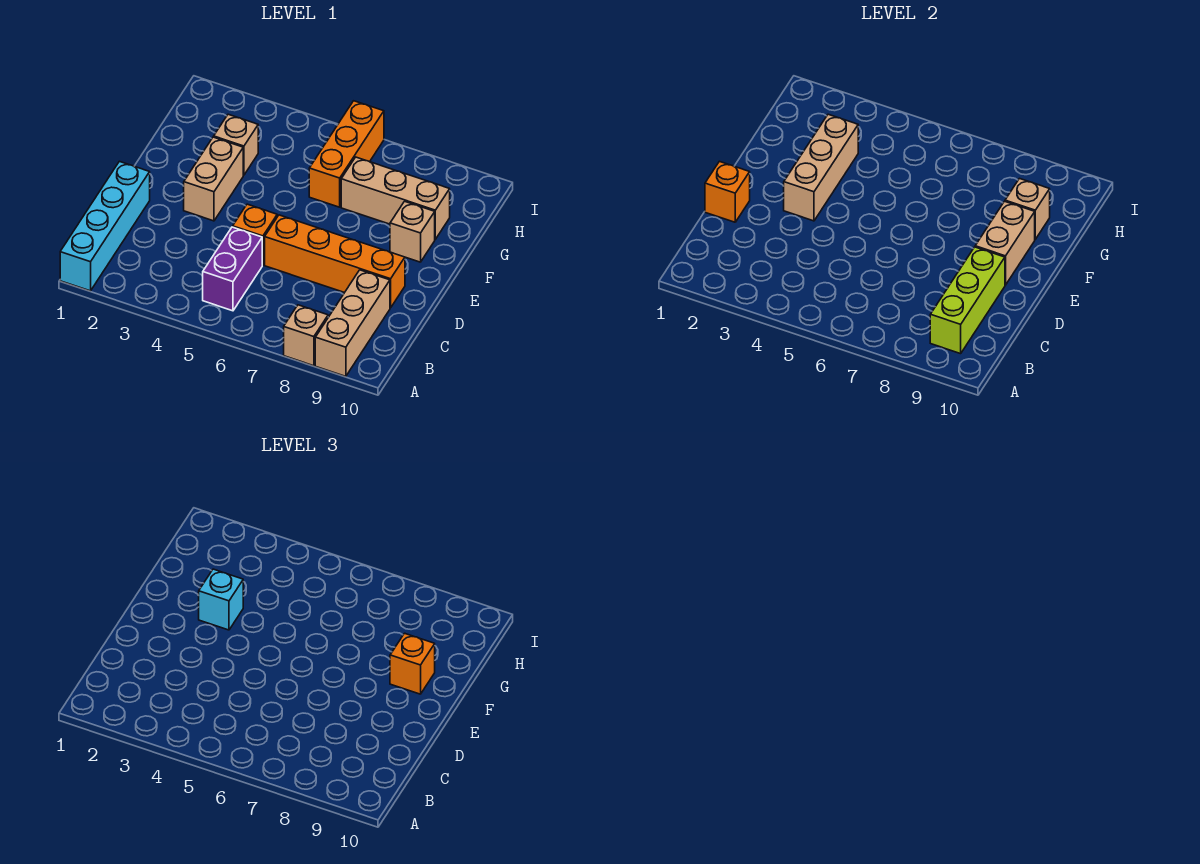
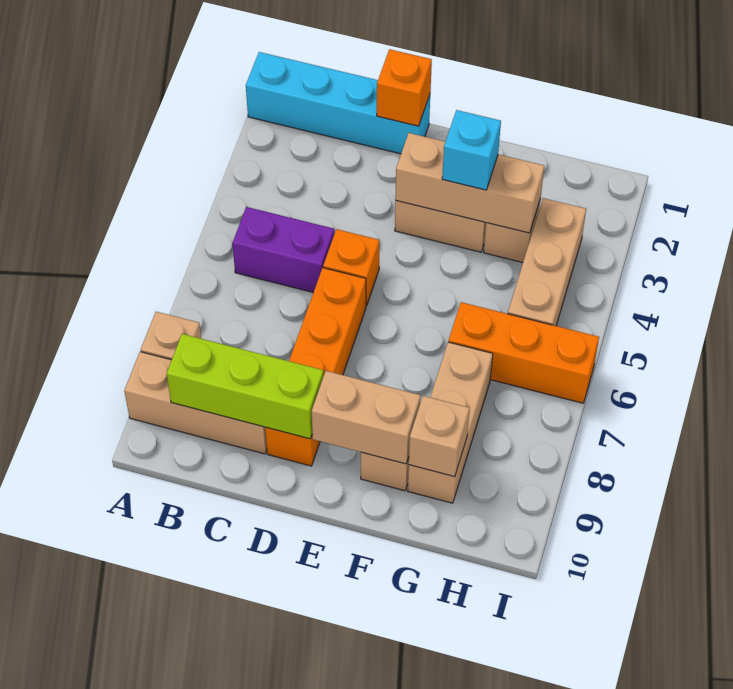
orange 1x1 brick [390,633,435,694] -> none
none -> tan 1x3 brick [508,198,586,326]

